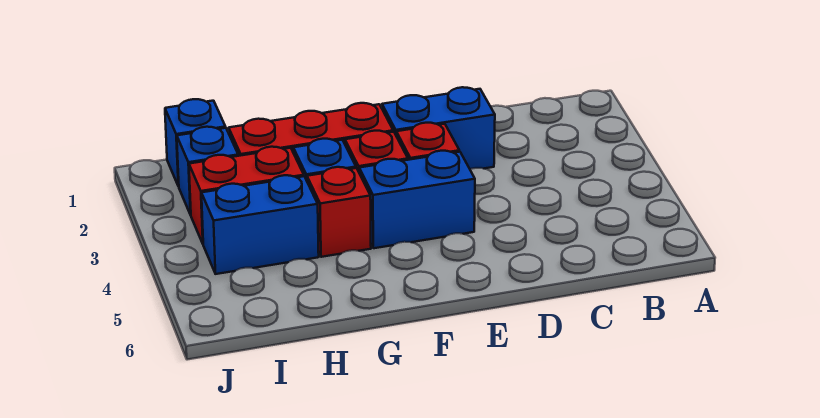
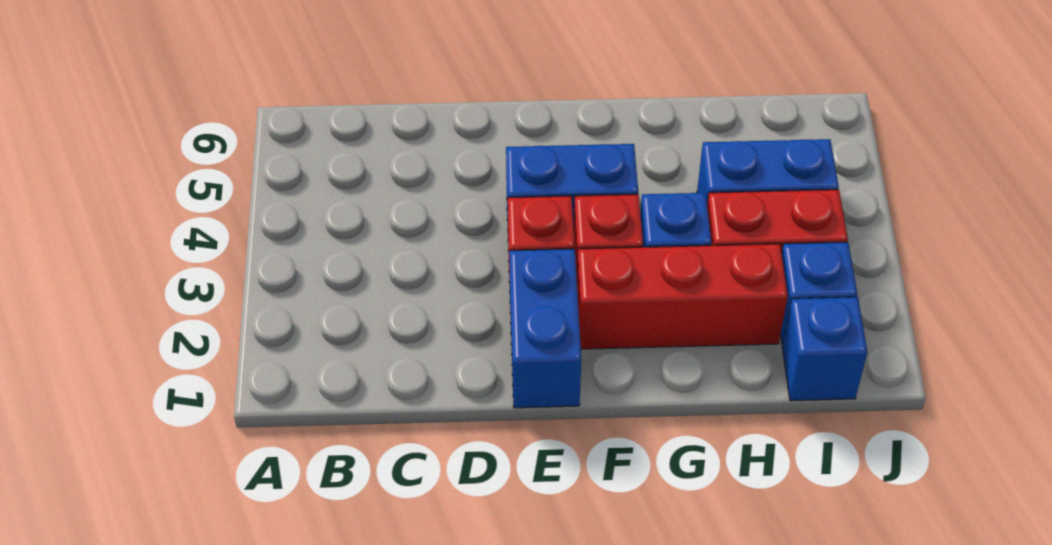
blue 1x2 brick [382,87,495,169] -> blue 1x2 brick turned to [509,249,581,408]
red 1x1 brick [307,167,371,257] -> none

